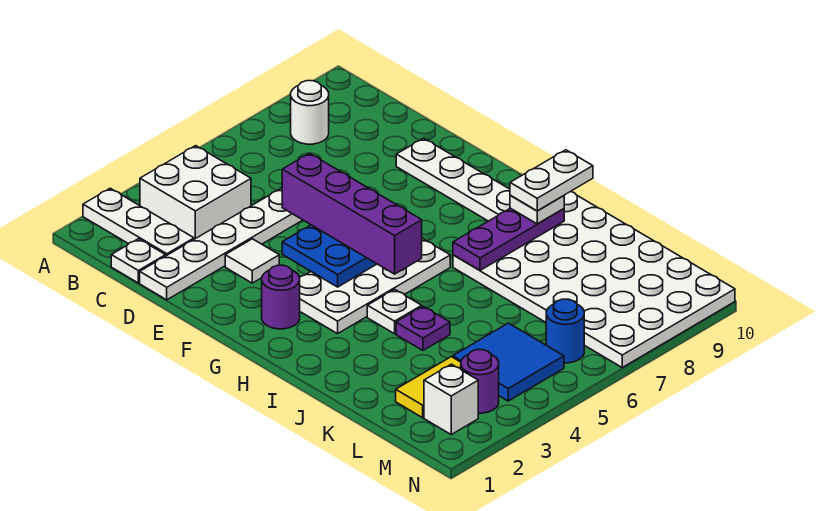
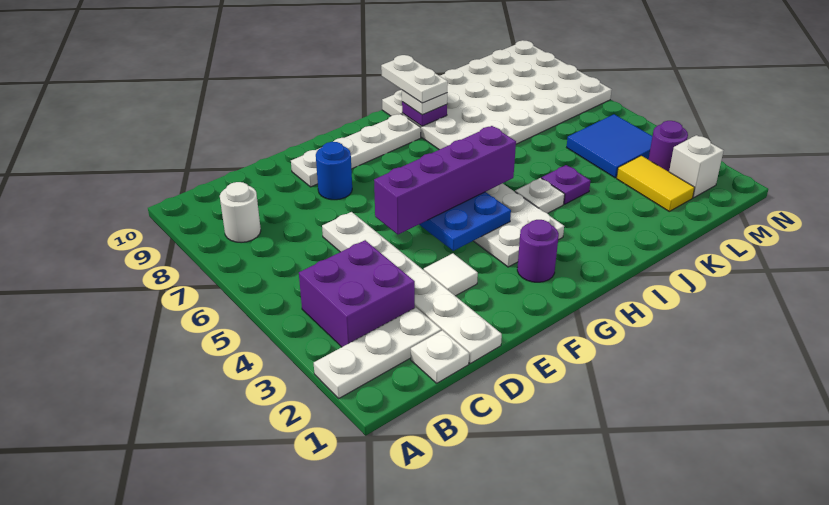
white 2x2 brick [140,146,251,239] -> purple 2x2 brick [299,240,415,347]
purple 1x3 plate [453,208,564,270] -> purple 1x1 plate [402,102,447,126]
blue 1x1 round brick [546,299,584,363] -> blue 1x1 round brick moved to [316,142,352,200]

